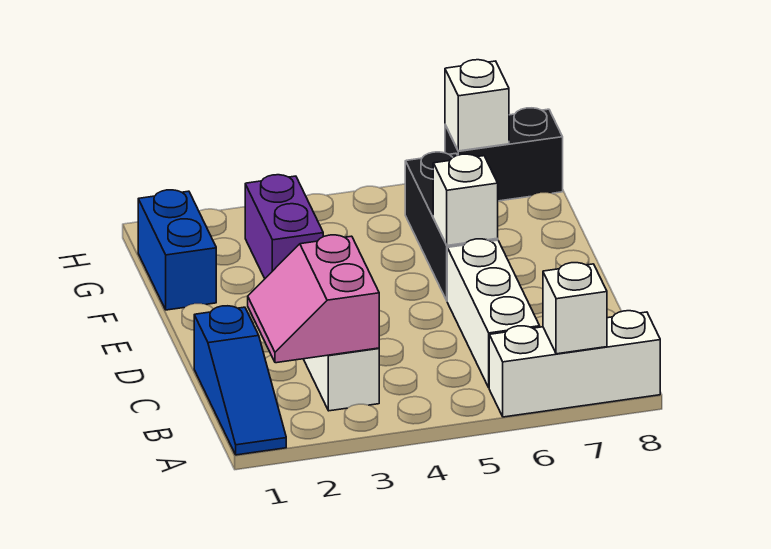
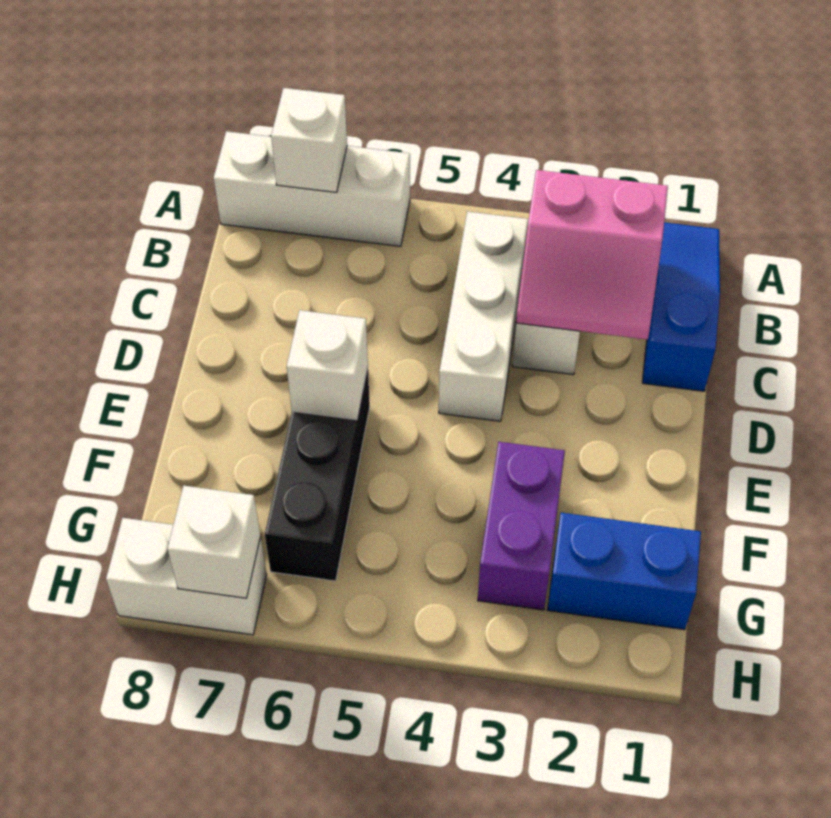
pink 2x2 slope [248,235,379,363] -> pink 2x2 slope turned to [516,170,668,340]
white 1x3 brick [447,239,540,387] -> white 1x3 brick moved to [439,211,528,421]
blue 1x2 brick [138,190,216,310] -> blue 1x2 brick turned to [548,513,701,630]
black 1x2 brick [445,108,563,201] -> white 1x2 brick [106,518,267,635]

